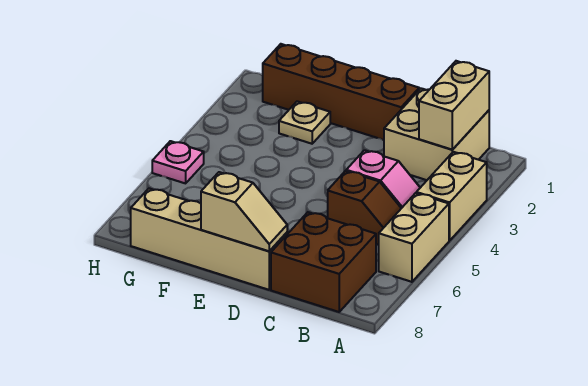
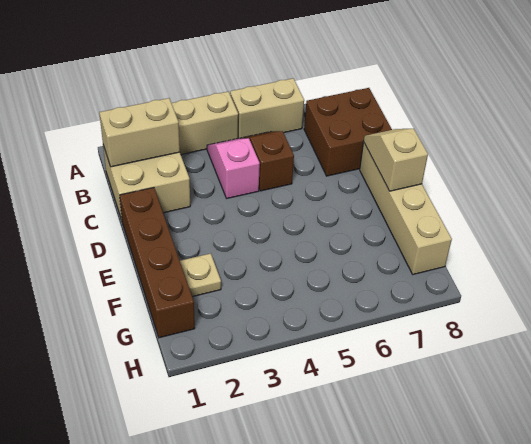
pink 1x1 plate [152,141,204,183] -> none

